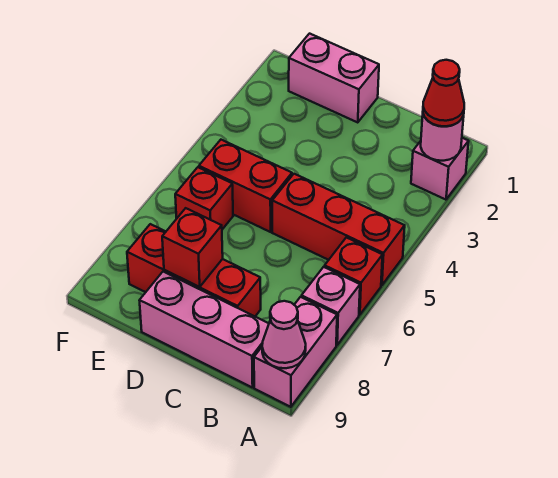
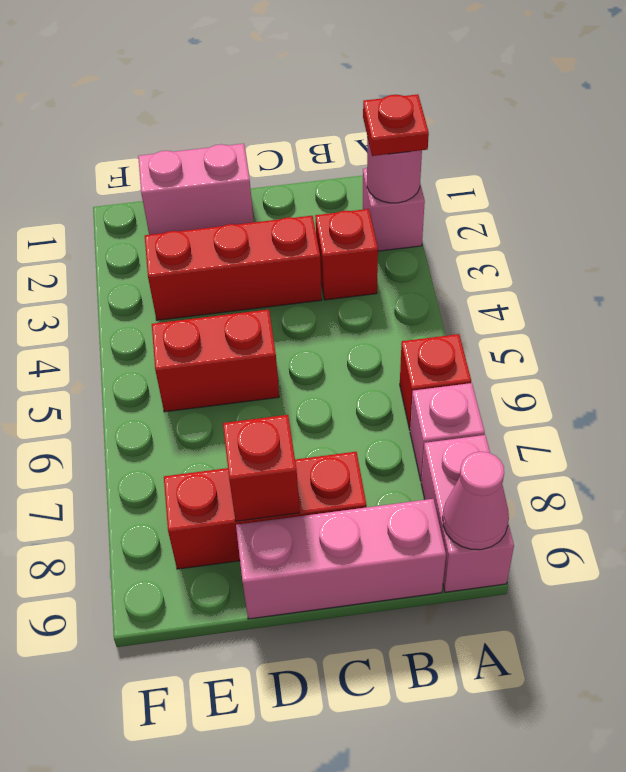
red 1x1 cone [423,60,464,126] -> red 1x1 plate [363,94,429,156]
red 1x3 brick [272,174,405,285] -> red 1x3 brick moved to [145,216,322,320]
red 1x1 brick [175,167,233,229] -> red 1x1 brick moved to [315,209,378,300]

